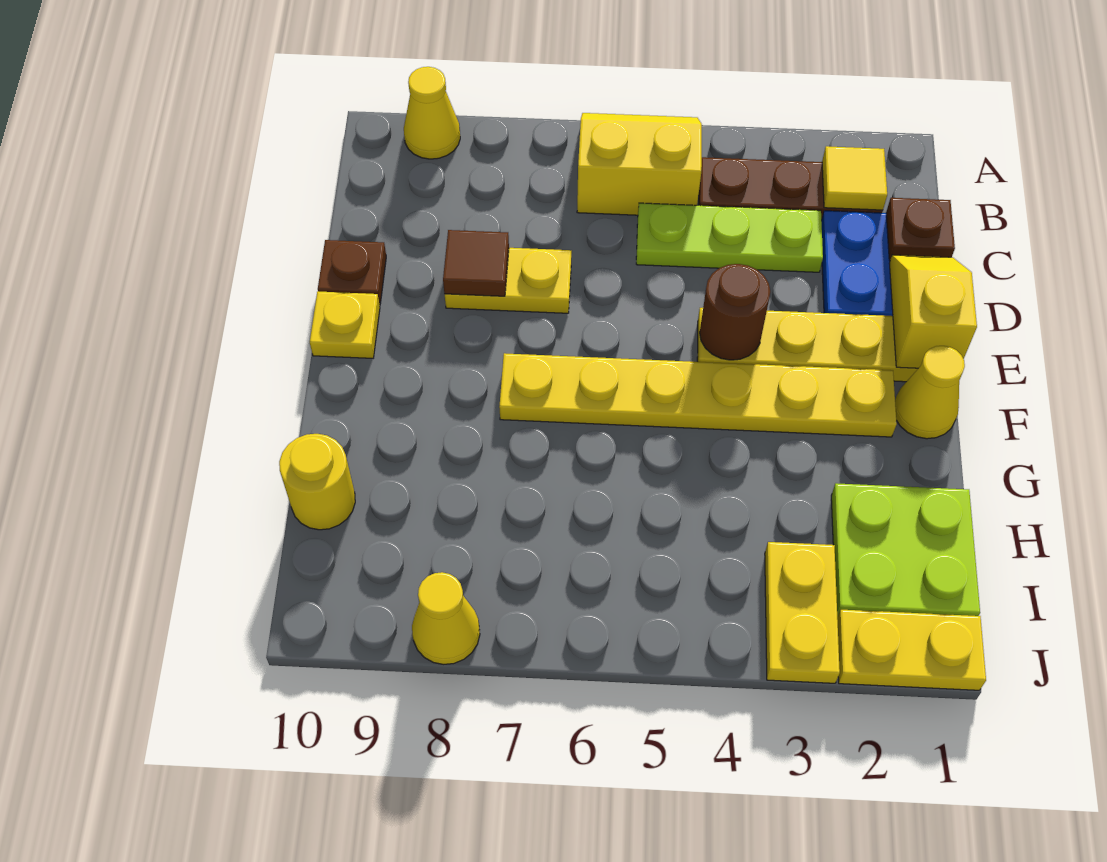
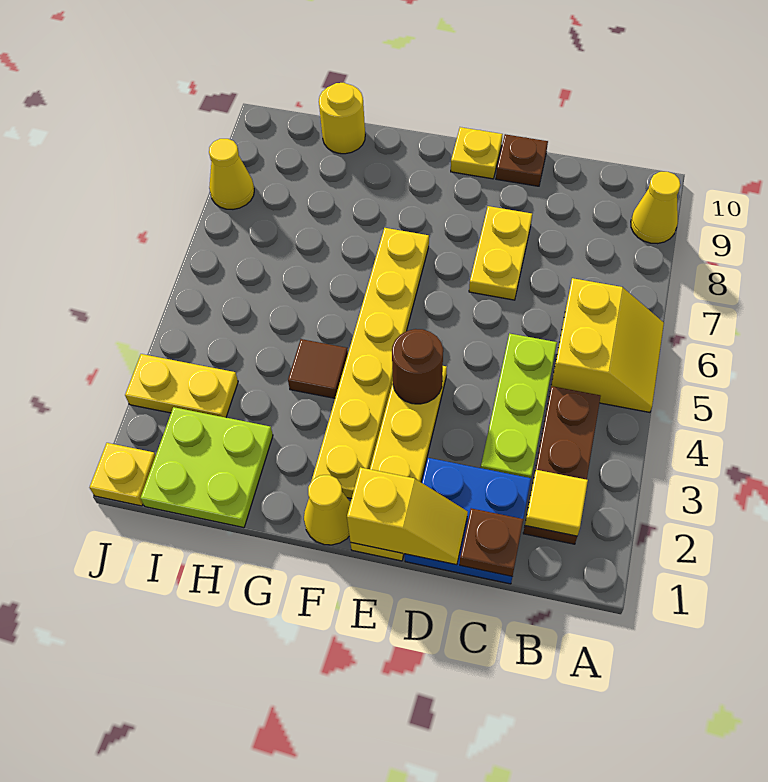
brown 1x1 tile [443,230,509,296] -> brown 1x1 tile moved to [288,339,348,398]
yellow 1x2 plate [837,610,986,690] -> yellow 1x1 plate [90,443,156,506]

